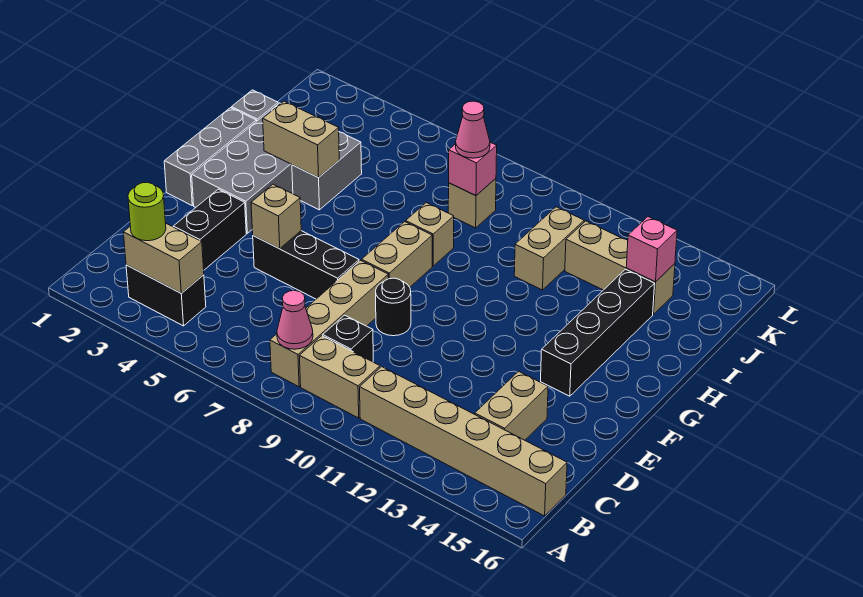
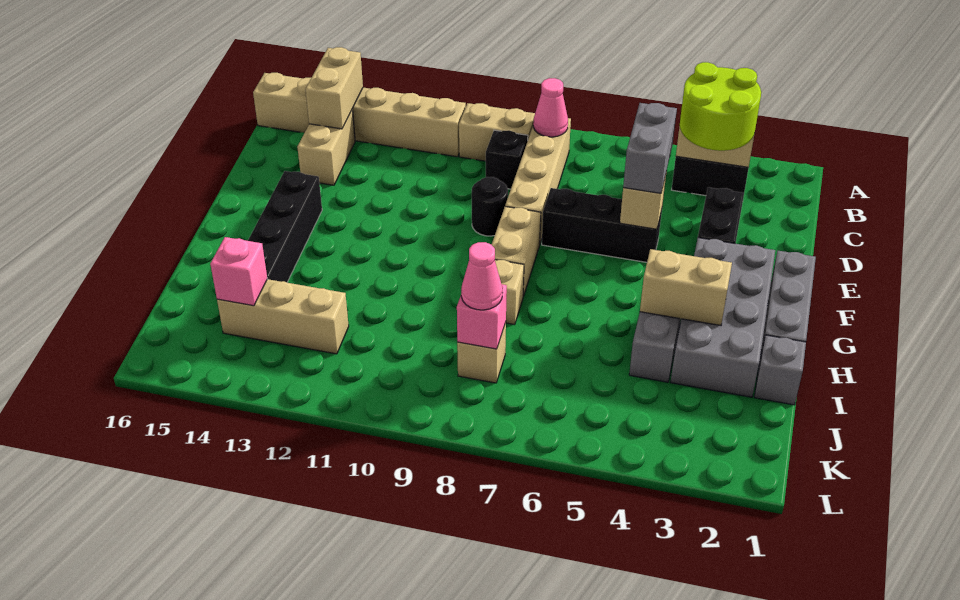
lime 1x1 round brick [128,182,166,241] -> lime 2x2 round brick [680,62,761,151]
none -> grey 1x2 brick [623,103,677,193]
tan 1x2 brick [514,207,584,290] -> tan 1x2 brick moved to [305,47,363,129]

